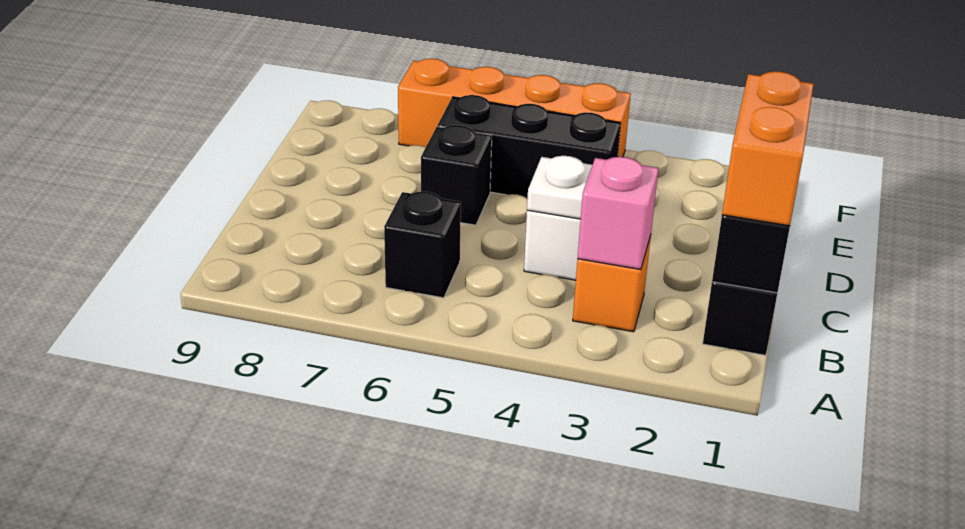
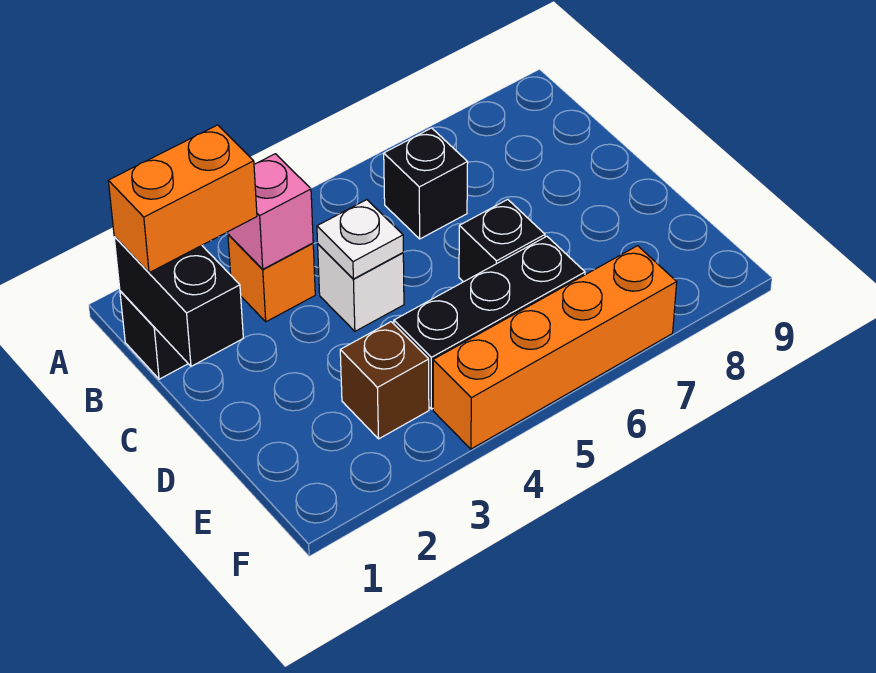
orange 1x2 brick [722,71,814,226] -> orange 1x2 brick turned to [108,125,257,273]
none -> brown 1x1 brick [340,322,429,439]

